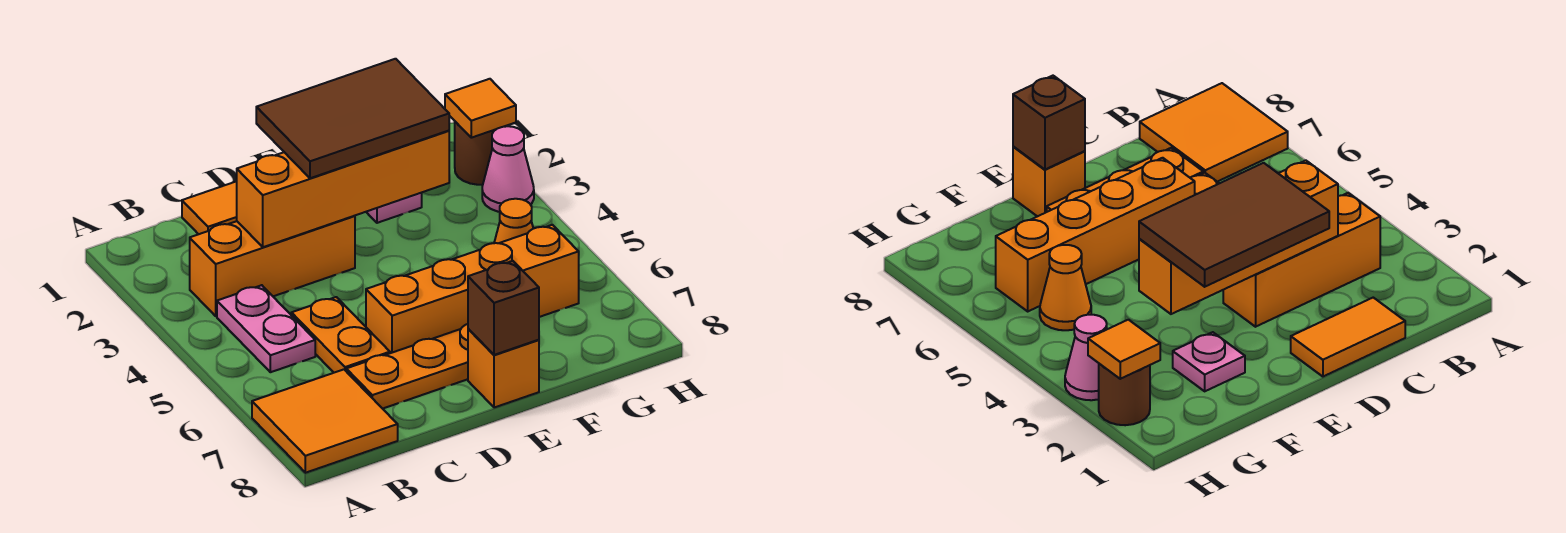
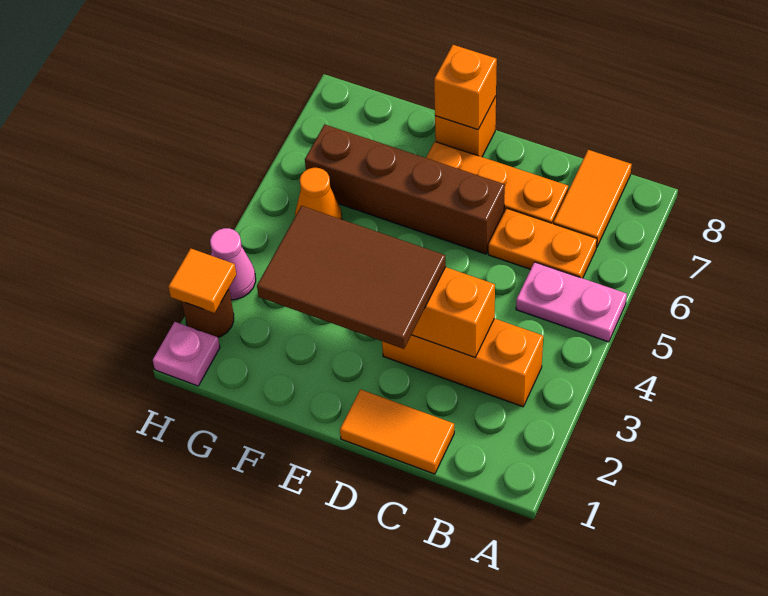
orange 2x2 tile [252,369,398,473] -> orange 1x2 tile [553,150,632,247]
pink 1x2 plate [217,285,315,372] -> pink 1x2 plate turned to [516,262,627,342]
orange 1x2 plate [291,297,390,373] -> orange 1x2 plate turned to [488,208,597,278]
orange 1x4 brick [366,225,579,353] -> brown 1x4 brick [305,124,505,254]
brown 1x1 brick [468,261,539,355] -> orange 1x1 brick [434,45,497,129]
pink 1x1 plate [367,193,422,223] -> pink 1x1 plate moved to [153,322,220,386]

